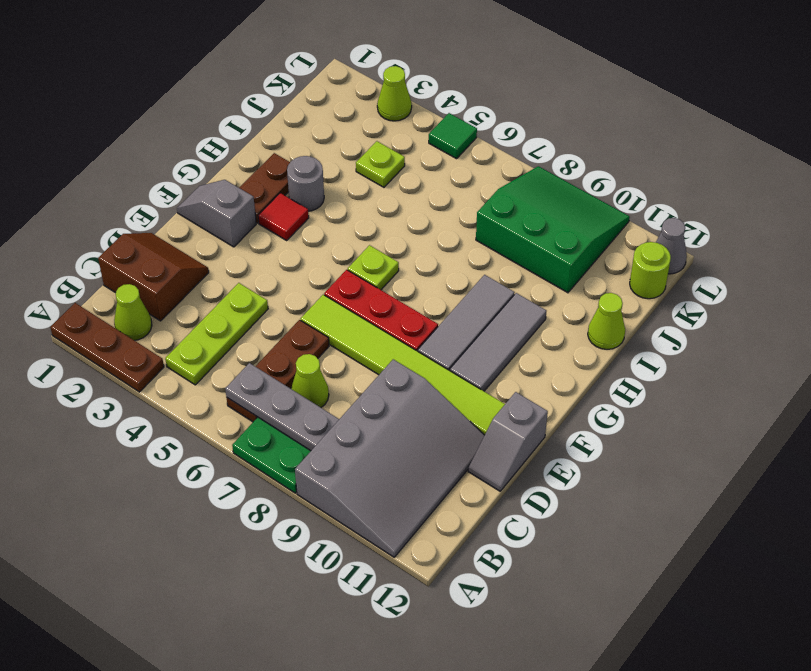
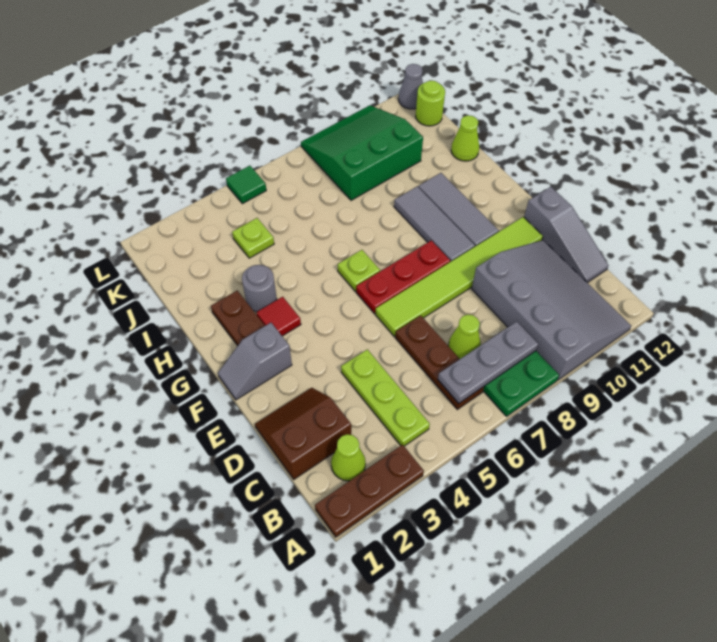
grey 1x2 slope [468,392,548,491] -> grey 1x3 slope [524,187,609,283]
lime 1x1 cone [377,66,412,121] -> none

